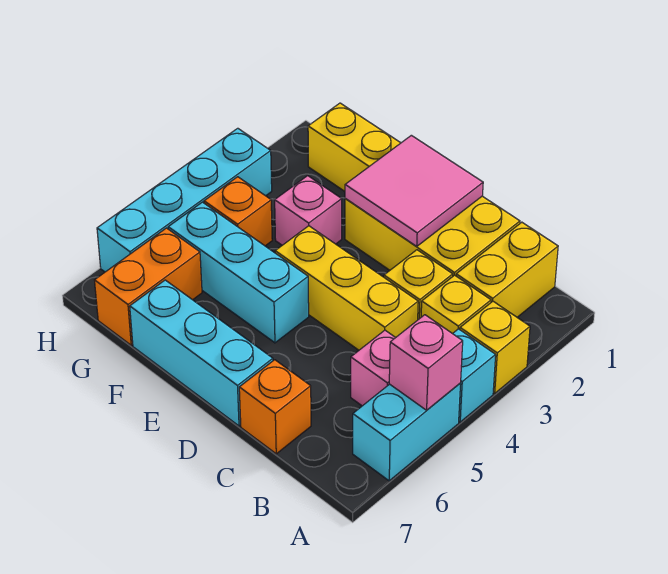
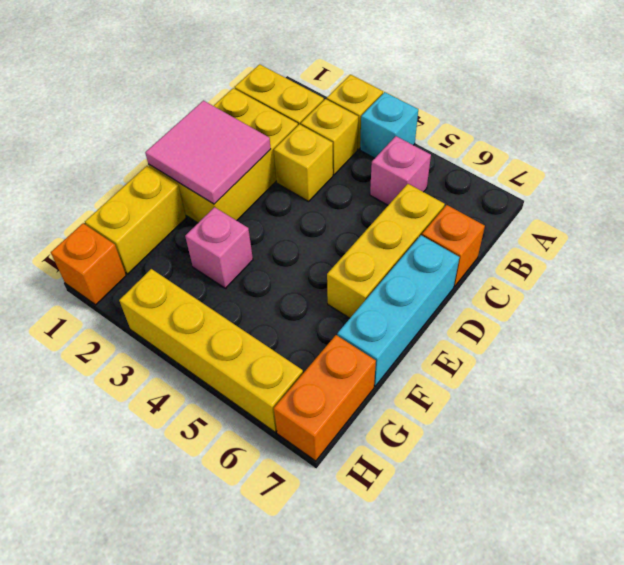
cyan 1x2 brick [353,383,461,481] -> none
pink 1x1 brick [389,315,463,410] -> none
yellow 1x3 brick [275,226,418,350] -> yellow 1x3 brick moved to [327,184,445,318]
cyan 1x3 brick [168,202,309,343] -> none
orange 1x1 brick [204,177,272,246] -> orange 1x1 brick moved to [51,223,126,305]
orange 1x2 brick [95,228,202,345] -> orange 1x2 brick turned to [274,335,376,461]
cyan 1x4 brick [97,128,272,272] -> yellow 1x4 brick [119,269,303,432]

